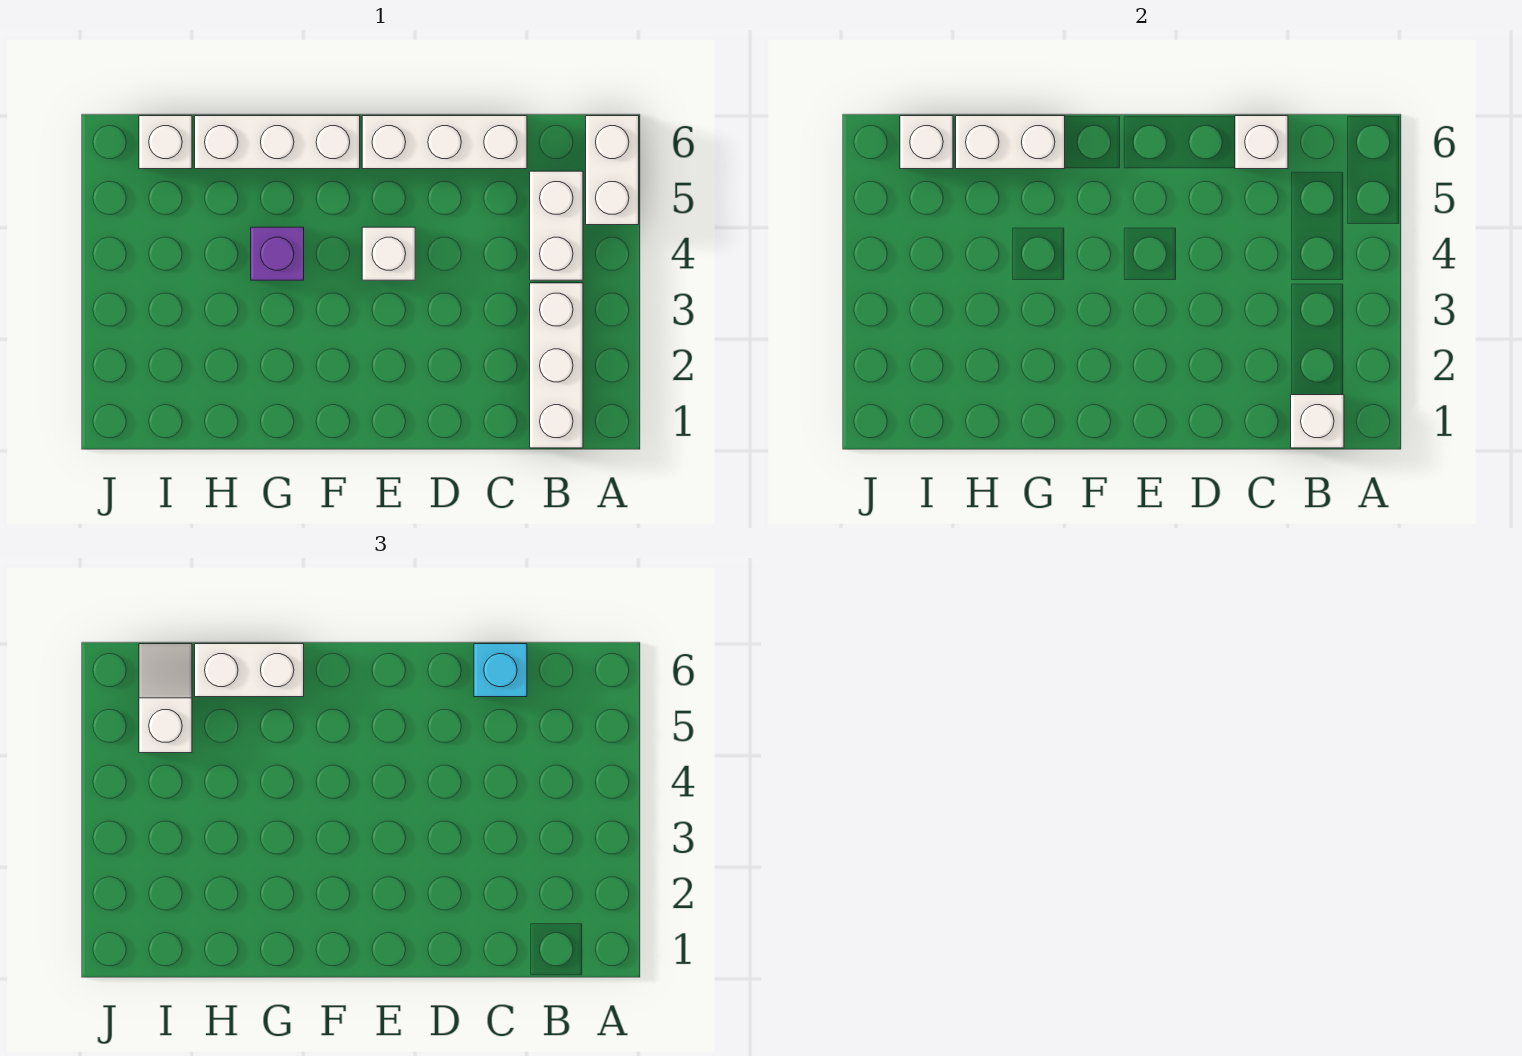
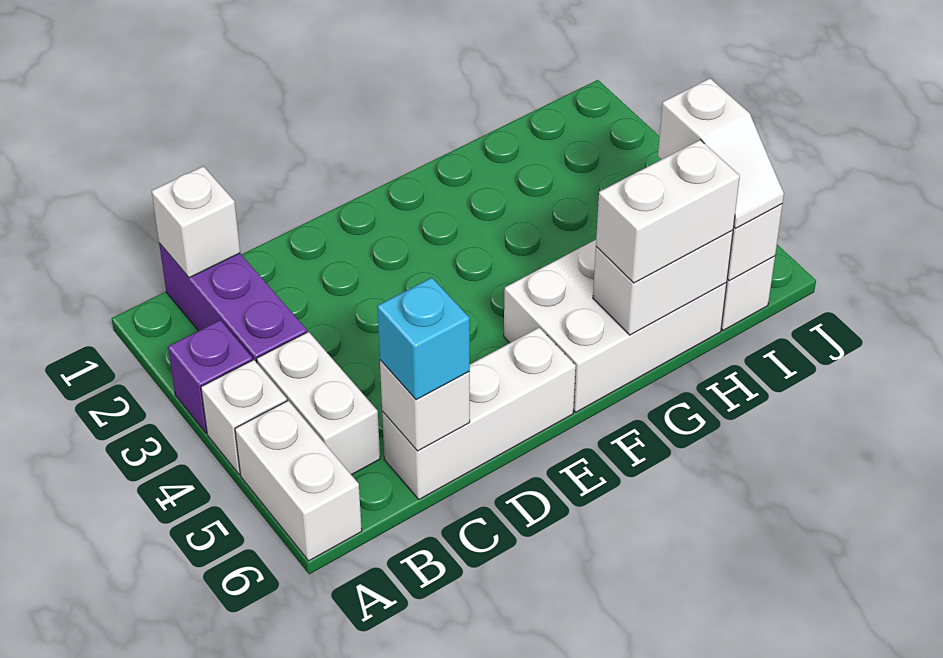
white 1x3 brick [530,283,583,448] -> purple 1x3 brick [159,243,307,363]
white 1x1 brick [362,227,415,280] -> white 1x1 brick moved to [201,360,287,475]
white 1x3 brick [195,116,360,169] -> white 2x3 brick [504,240,727,412]
purple 1x1 brick [251,227,304,280] -> purple 1x1 brick moved to [168,320,253,433]

